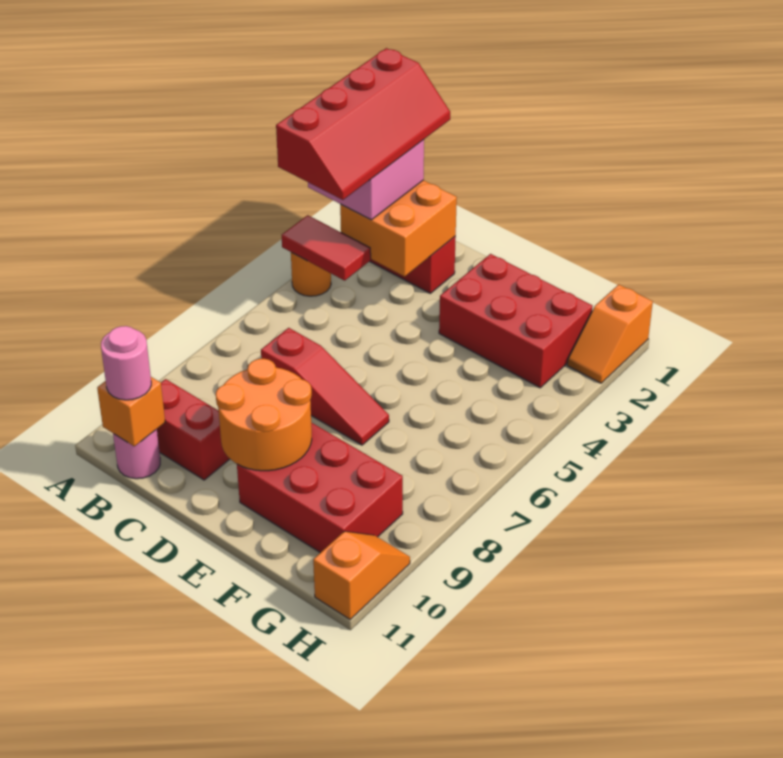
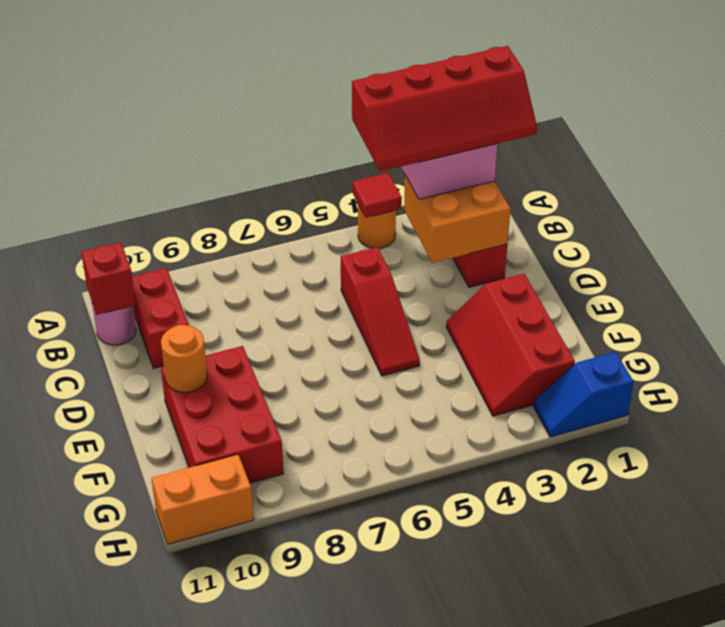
red 1x2 tile [282,215,371,281] -> red 1x1 tile [353,173,402,218]
orange 1x1 brick [97,377,165,446] -> red 1x1 brick [81,242,136,315]
pink 1x1 round brick [101,326,151,400] -> none
red 1x3 slope [261,328,389,445] -> red 1x3 slope moved to [340,247,420,376]
orange 2x2 round brick [216,359,312,471] -> orange 1x1 round brick [161,325,207,392]
red 2x3 brick [439,254,593,388] -> red 2x3 slope [446,274,575,416]
orange 1x2 slope [567,285,653,383] -> blue 1x2 slope [534,352,634,437]
orange 1x2 slope [313,531,410,620] -> orange 1x2 brick [151,454,254,544]

